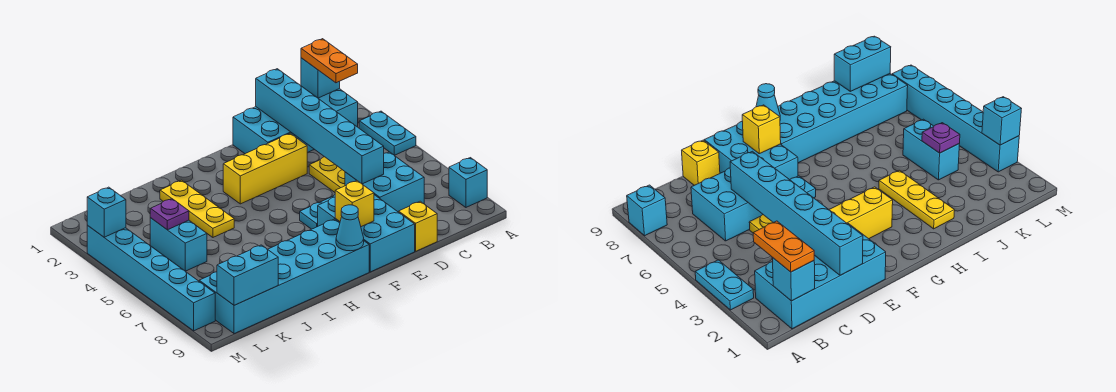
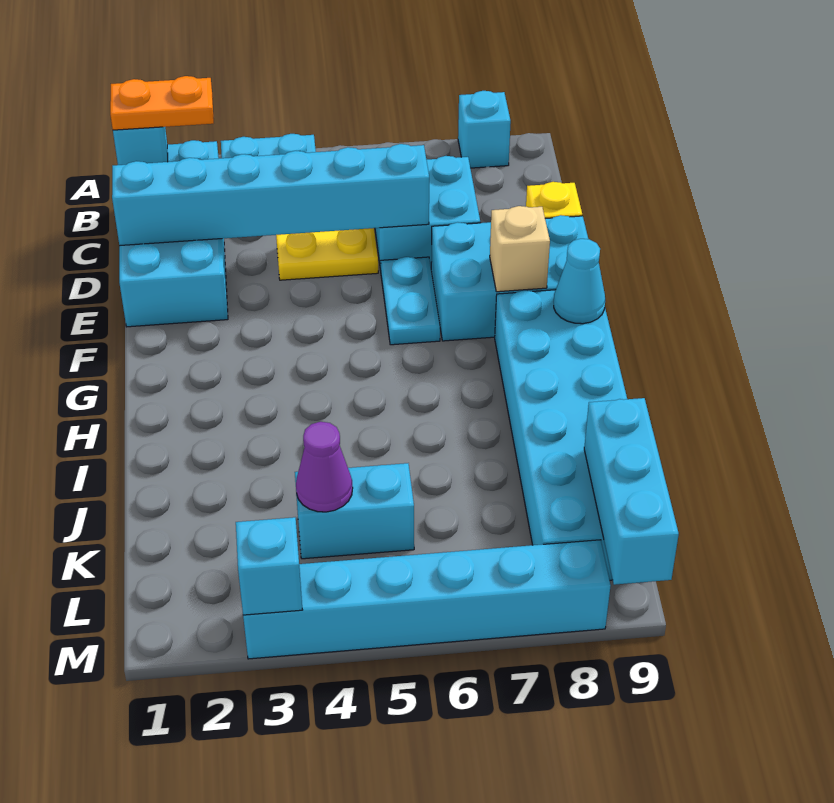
yellow 1x3 brick [223,133,307,204] -> none
yellow 1x1 brick [335,181,374,227] -> tan 1x1 brick [490,206,550,292]
yellow 1x3 plate [160,180,234,237] -> none
purple 1x1 plate [150,199,189,230] -> purple 1x1 cone [296,422,353,512]
cyan 1x2 brick [217,245,278,305] -> cyan 1x3 brick [584,398,679,585]

